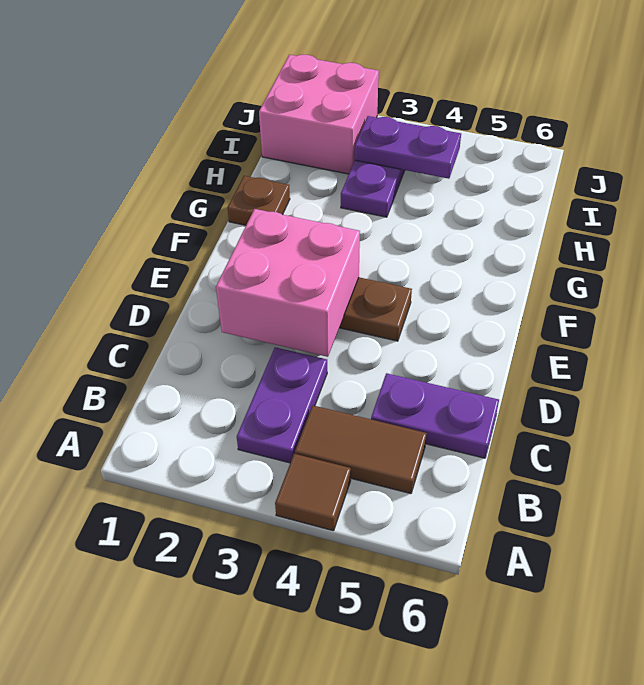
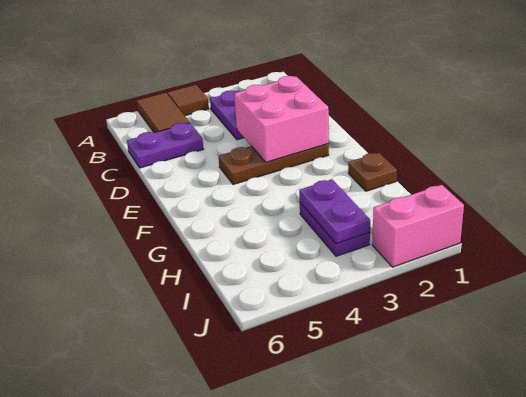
brown 1x2 tile [295,406,427,494] -> brown 1x2 tile turned to [137,93,190,133]
pink 2x2 brick [259,55,379,174] -> pink 1x2 brick [372,185,464,267]
purple 1x2 plate [355,116,461,179] -> purple 1x2 plate turned to [299,179,370,244]

